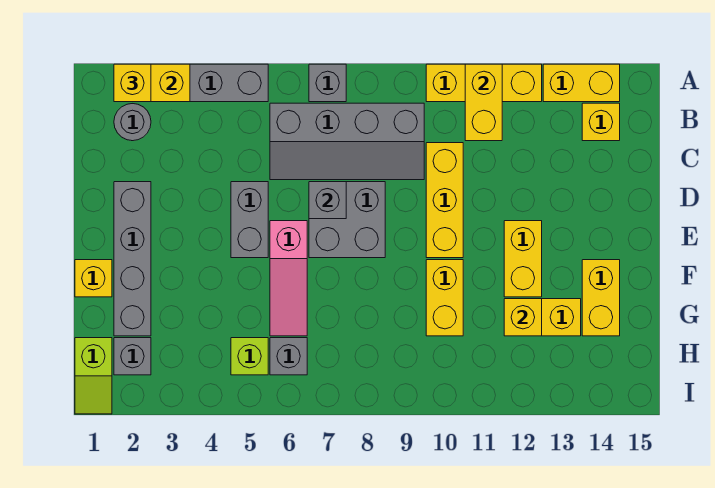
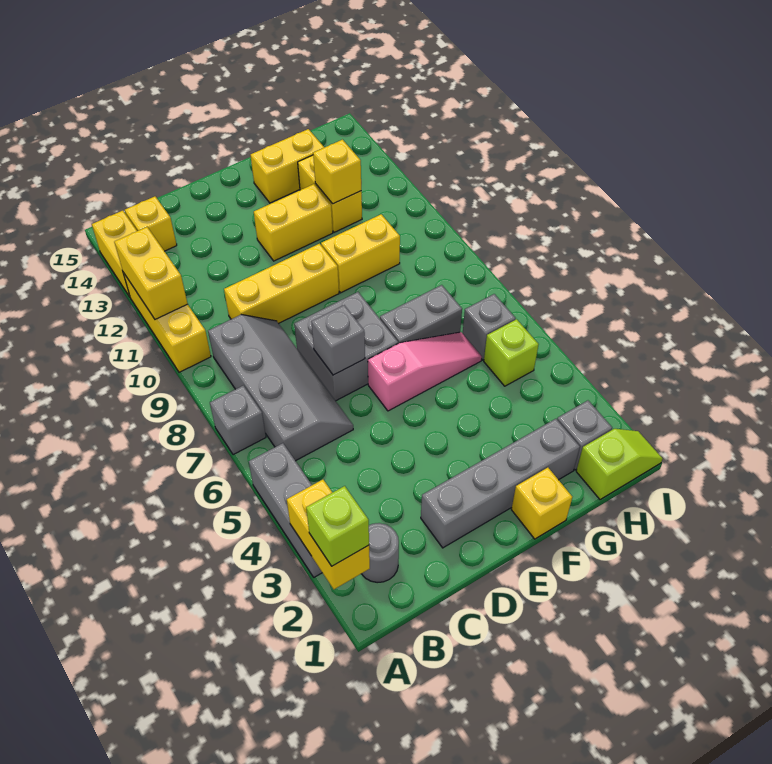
yellow 1x1 brick [114,64,151,102] -> lime 1x1 brick [306,486,369,566]
yellow 1x2 brick [465,64,502,141] -> yellow 1x2 brick turned to [114,227,188,319]
grey 1x2 brick [231,182,268,258] -> grey 1x2 brick moved to [380,285,462,343]

